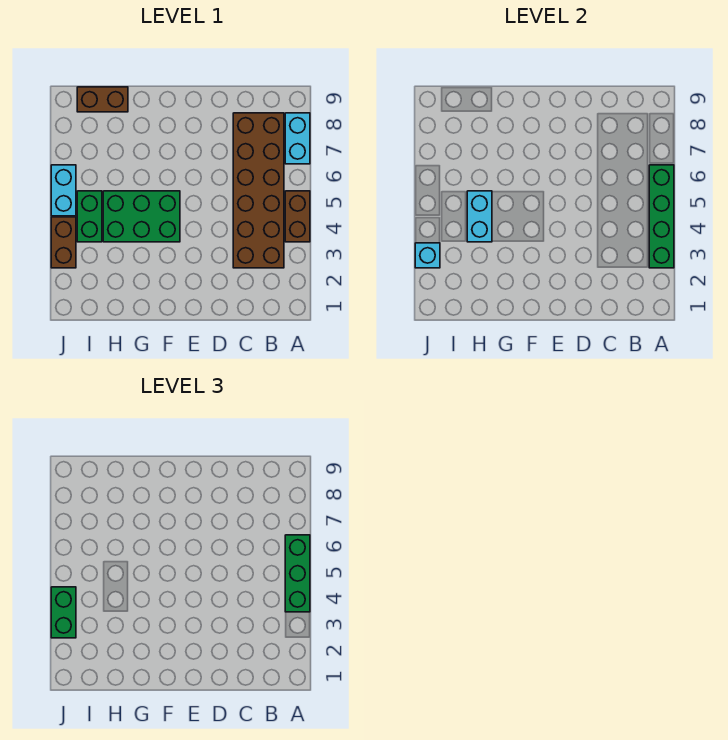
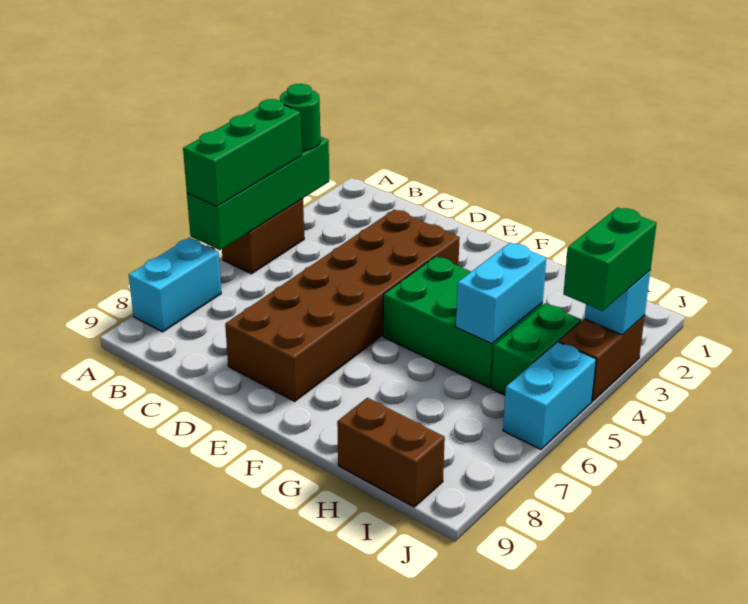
none -> green 1x1 round brick [280,84,320,151]
brown 2x6 brick [233,113,284,268] -> brown 2x6 brick moved to [225,210,460,401]

